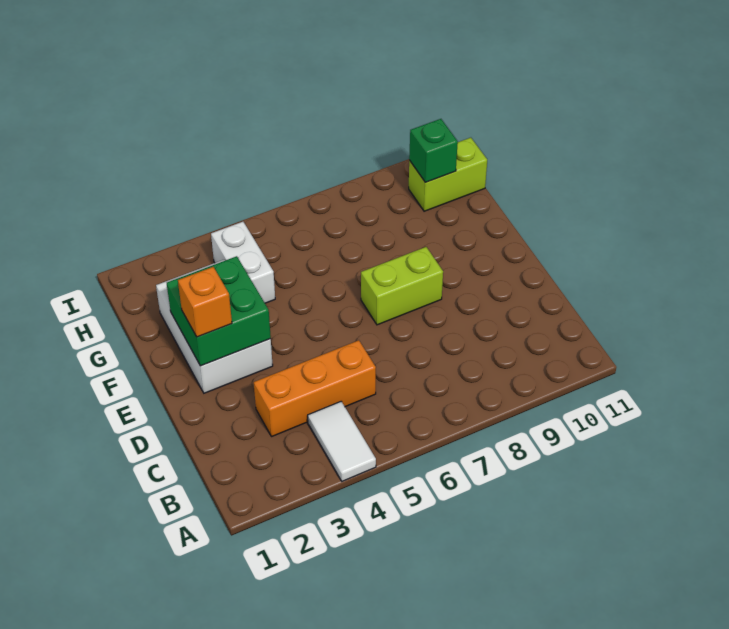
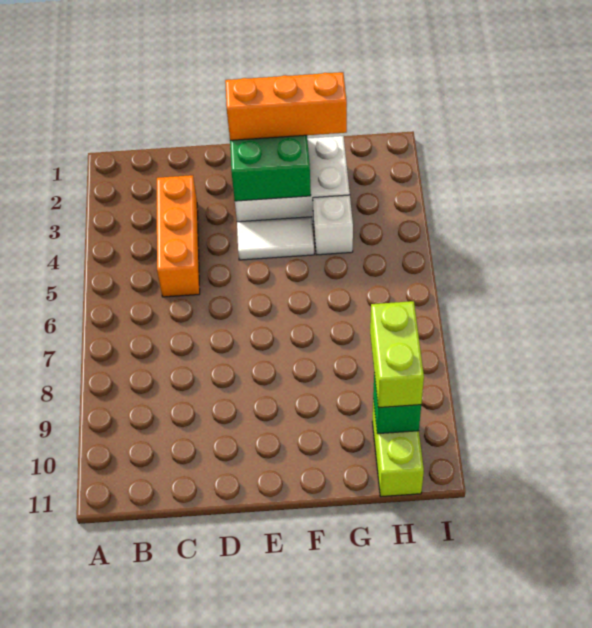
white 1x2 tile [308,402,376,481] -> white 1x2 tile moved to [237,217,314,260]
orange 1x1 brick [178,267,232,337] -> orange 1x3 brick [225,72,347,140]
lime 1x2 brick [361,247,443,325] -> lime 1x2 brick moved to [370,301,424,408]
white 1x2 brick [211,222,275,303] -> white 1x1 brick [313,195,353,255]

